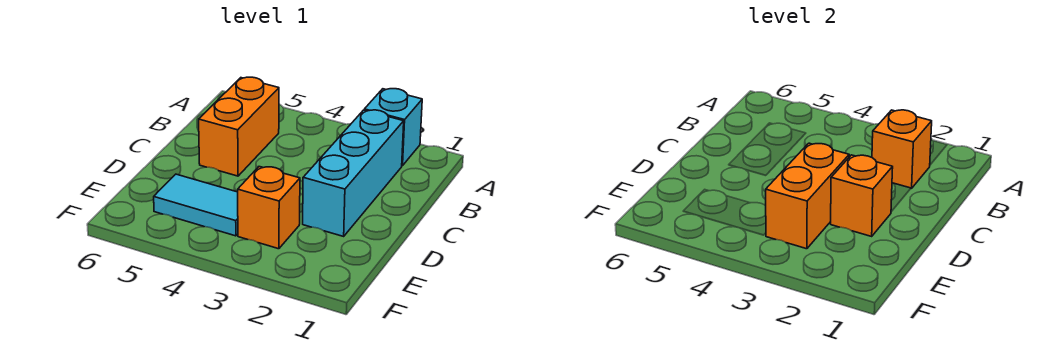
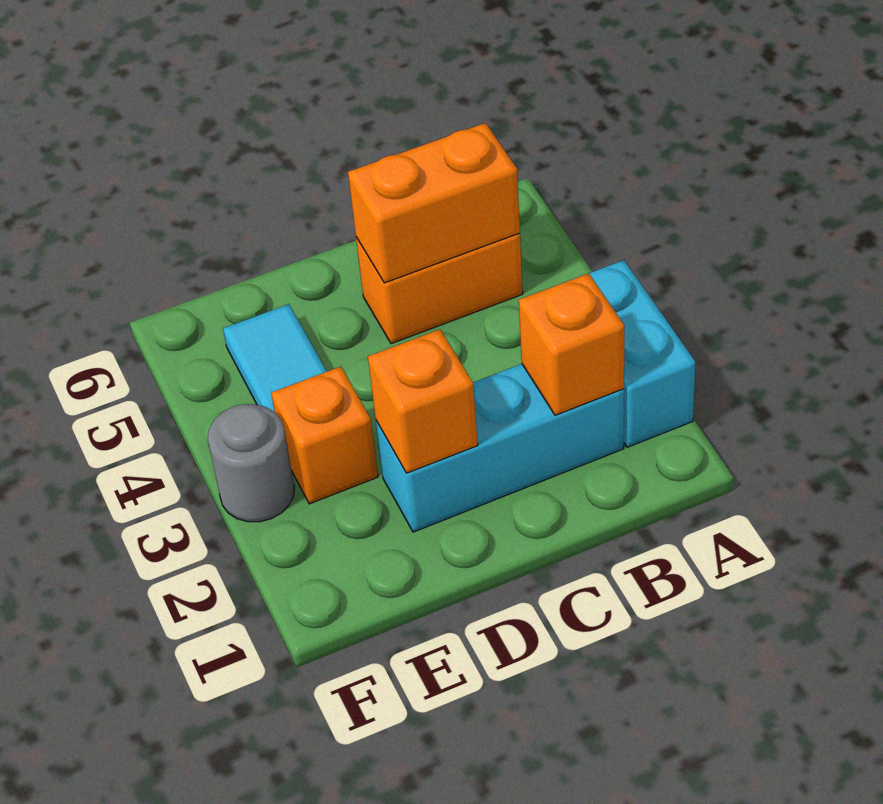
cyan 1x1 brick [364,89,422,166] -> cyan 1x2 brick [589,260,695,447]
orange 1x2 brick [766,143,849,249] -> orange 1x2 brick moved to [348,123,520,283]
none -> grey 1x1 round brick [208,404,294,522]

